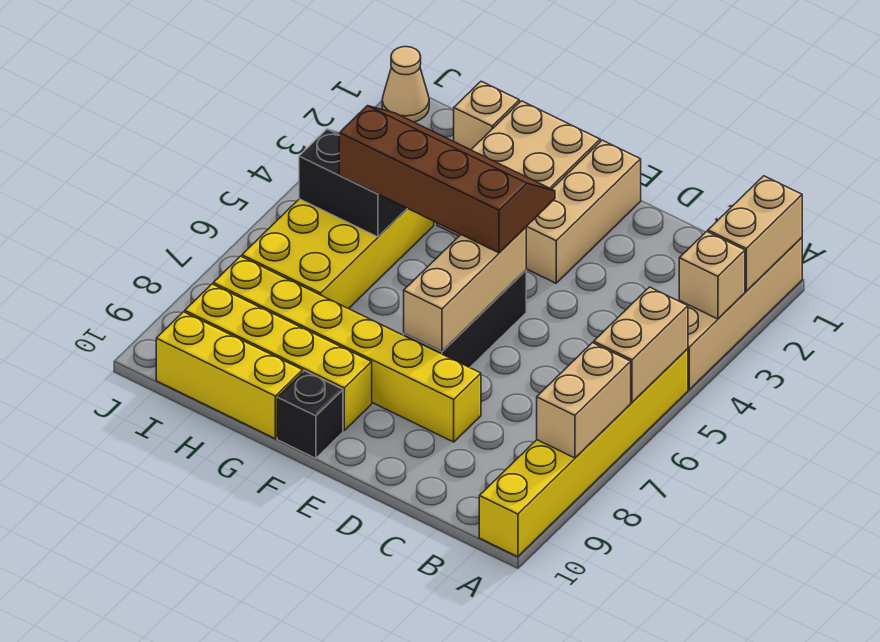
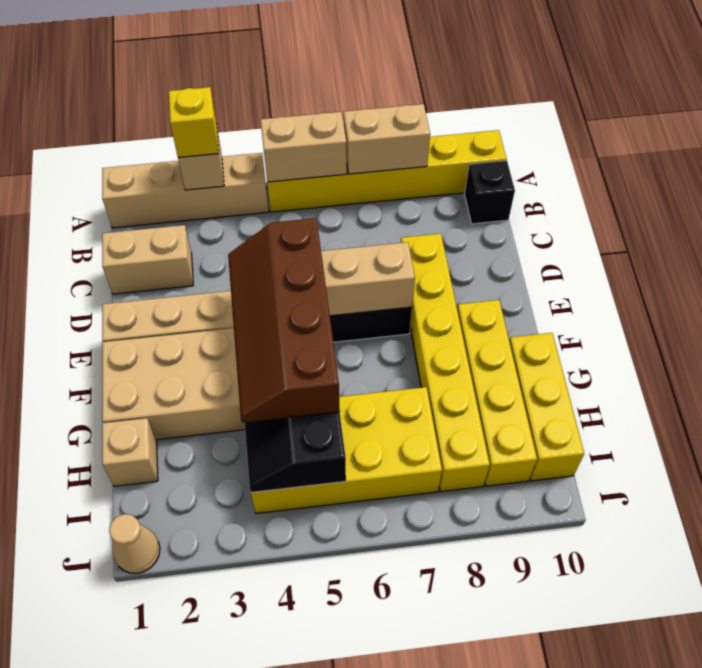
tan 1x2 brick [708,176,802,291] -> tan 1x2 brick moved to [102,225,193,294]
none -> yellow 1x1 brick [169,87,219,157]
black 1x1 brick [277,371,343,458] -> black 1x1 brick moved to [465,161,515,224]

